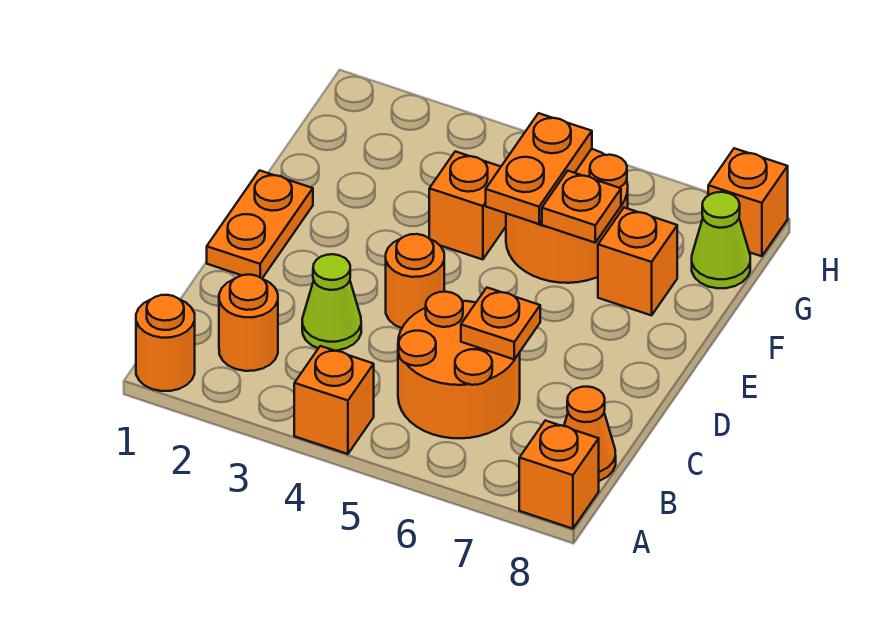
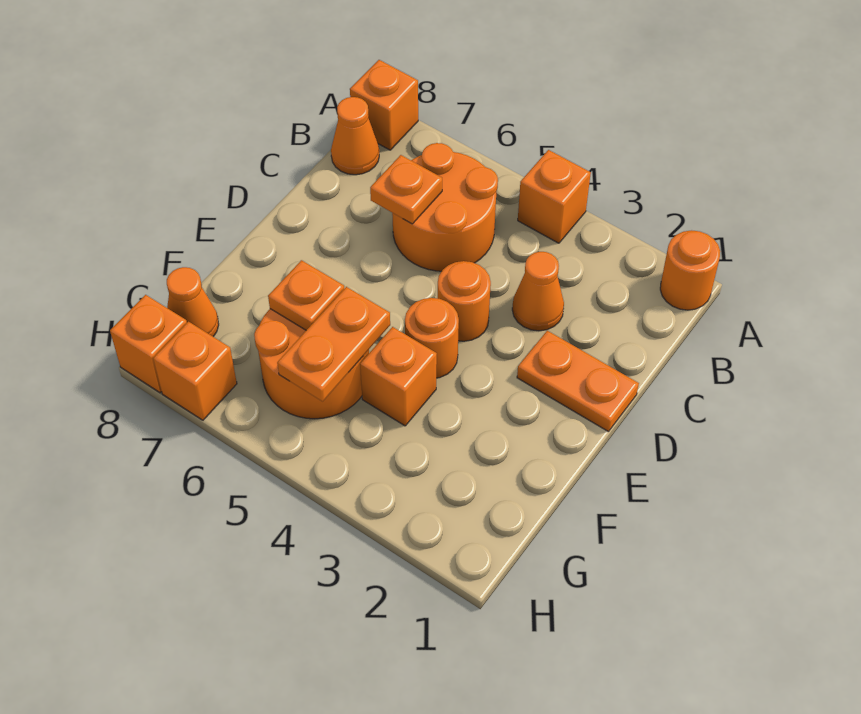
orange 1x1 round brick [219,275,278,371] -> orange 1x1 round brick moved to [405,298,459,378]
lime 1x1 cone [302,254,361,351] -> orange 1x1 cone [512,252,564,331]
orange 1x2 plate [207,170,313,278] -> orange 1x2 plate turned to [517,331,639,432]
orange 1x1 brick [598,208,677,315] -> orange 1x1 brick moved to [153,322,237,420]
lime 1x1 cone [692,192,750,288] -> orange 1x1 cone [167,267,219,337]

